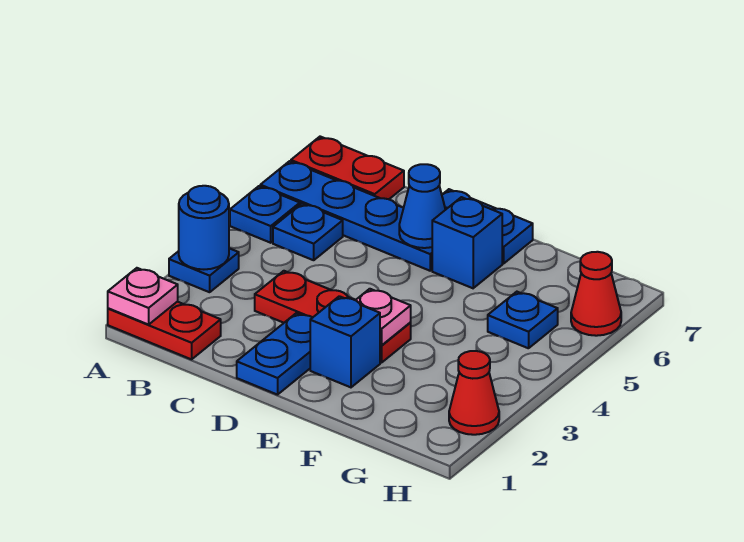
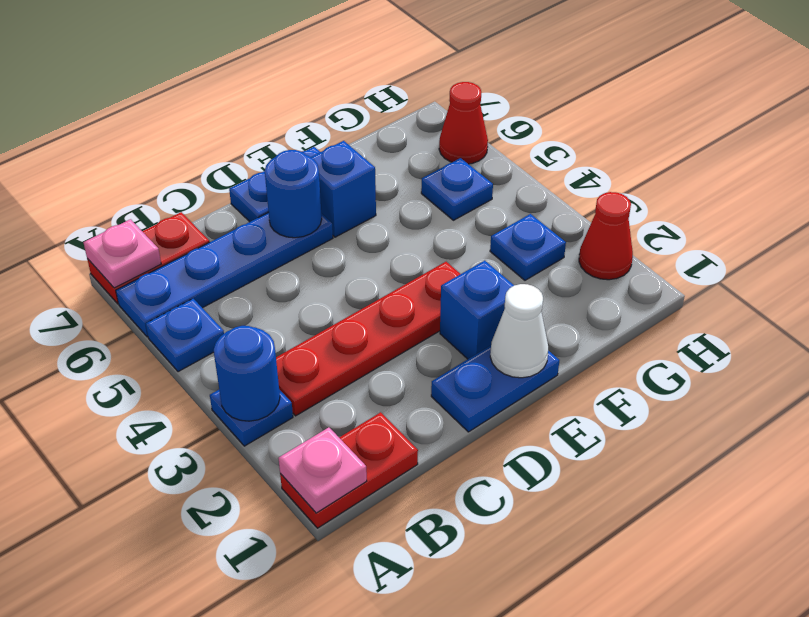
blue 1x1 plate [273,204,343,260] -> blue 1x1 plate moved to [490,214,566,280]
red 1x3 plate [255,271,411,363] -> red 1x4 plate [276,262,460,416]
blue 1x2 plate [237,313,313,395] -> blue 1x2 plate turned to [431,345,559,432]
blue 1x1 cone [399,164,445,248] -> blue 1x1 round brick [265,150,322,238]
none -> white 1x1 cone [490,284,548,378]
pink 1x1 plate [356,289,411,345] -> pink 1x1 plate moved to [83,219,161,288]

